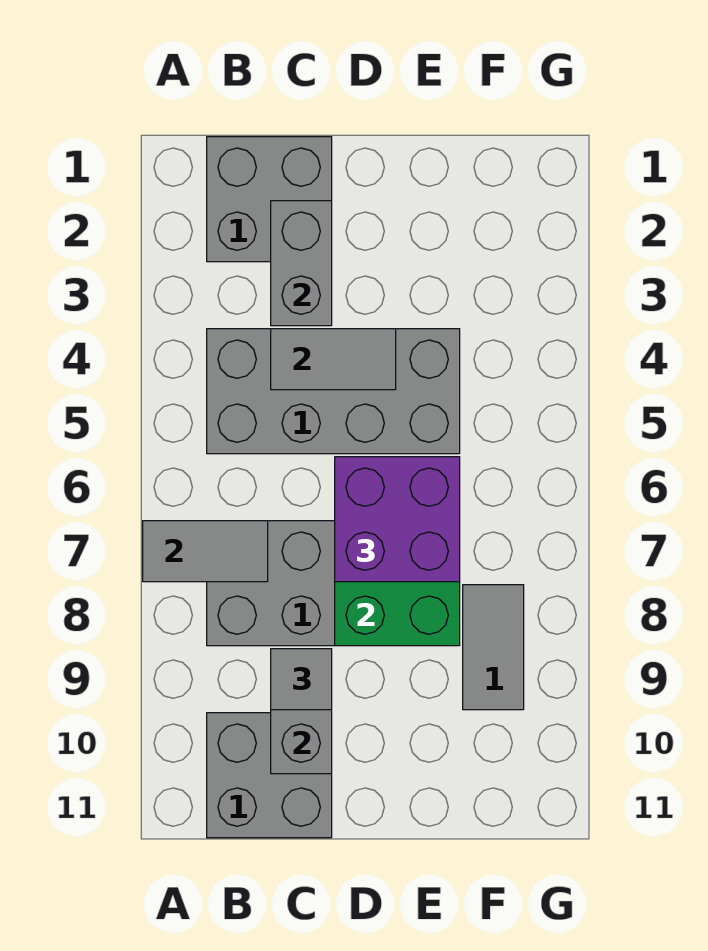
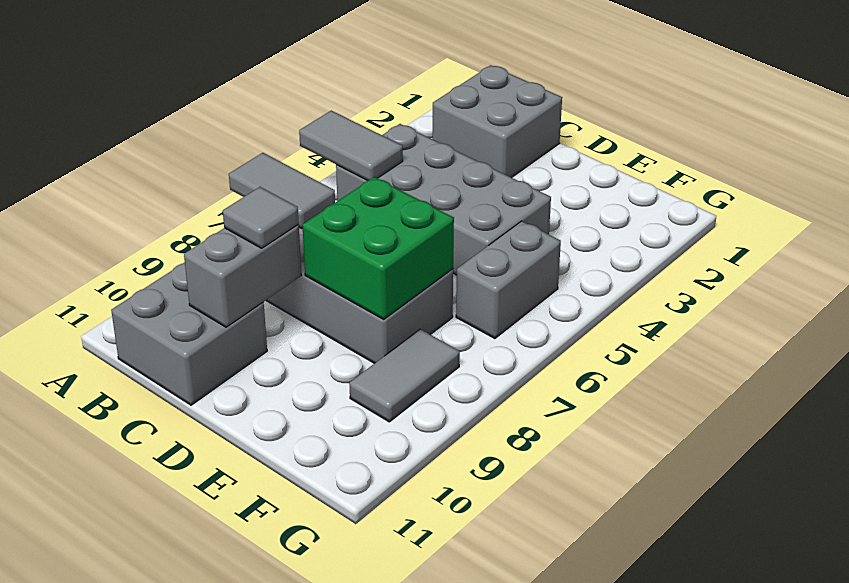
grey 1x2 brick [271,201,332,326] -> grey 1x2 brick moved to [456,221,561,338]
grey 1x2 tile [271,329,396,390] -> grey 1x2 tile moved to [299,111,403,181]
purple 2x2 brick [335,457,460,582] -> none

